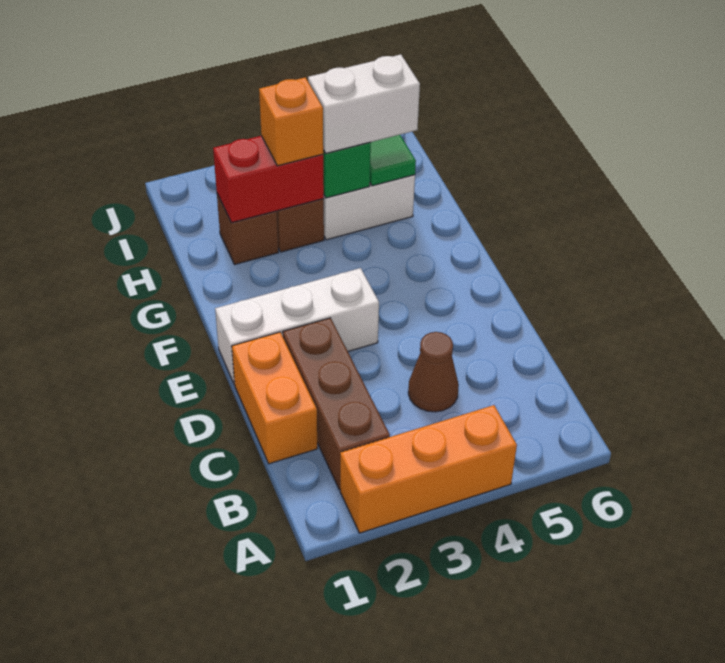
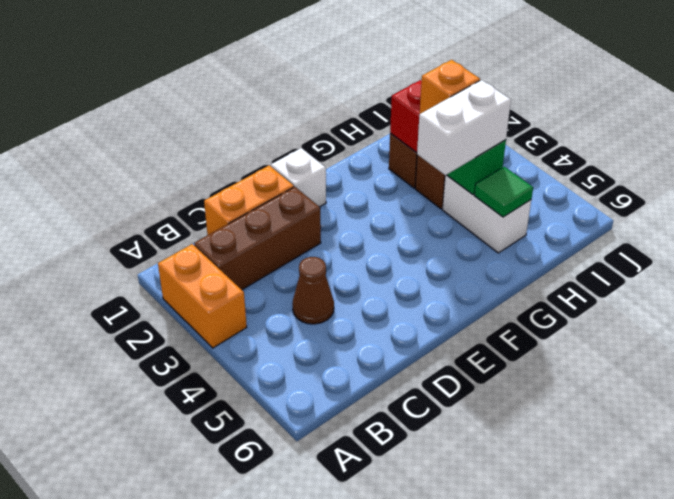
orange 1x3 brick [340,405,517,533] -> orange 1x2 brick [158,244,247,348]
white 1x3 brick [215,268,379,384] -> white 1x1 brick [271,148,326,207]
white 1x2 brick [308,55,420,153] -> white 1x2 brick turned to [417,80,511,175]

